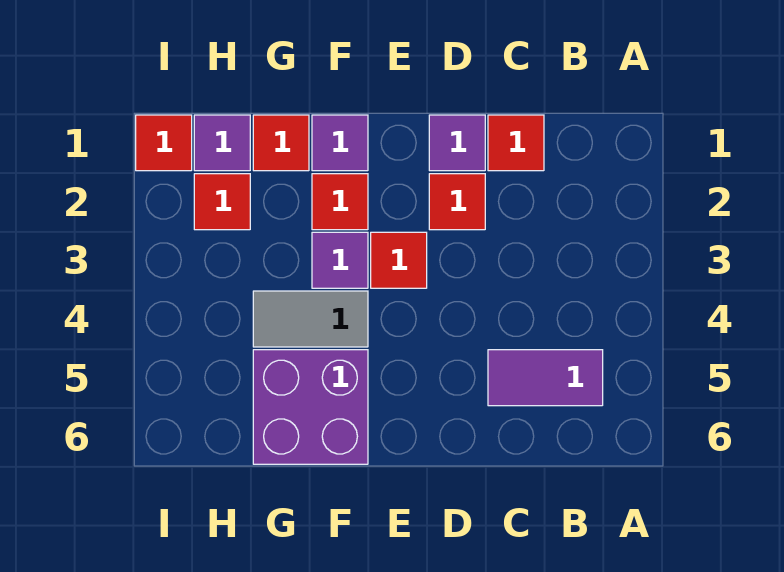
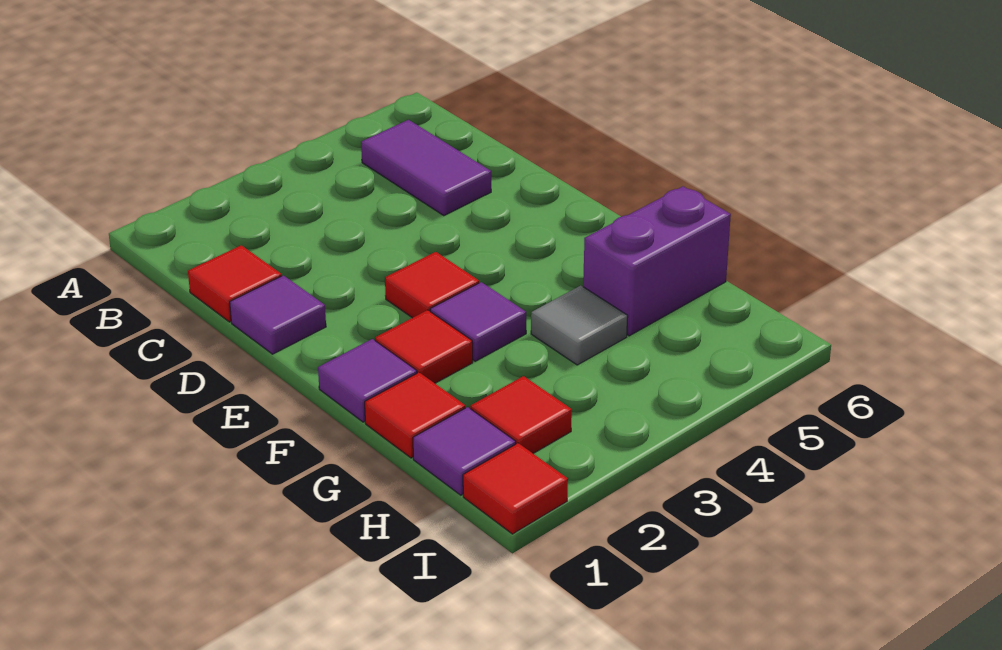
red 1x1 tile [429,174,485,230] -> none
grey 1x2 tile [253,291,368,347] -> grey 1x1 tile [531,286,628,365]
purple 2x2 brick [253,350,368,464] -> purple 1x2 brick [583,186,731,336]

